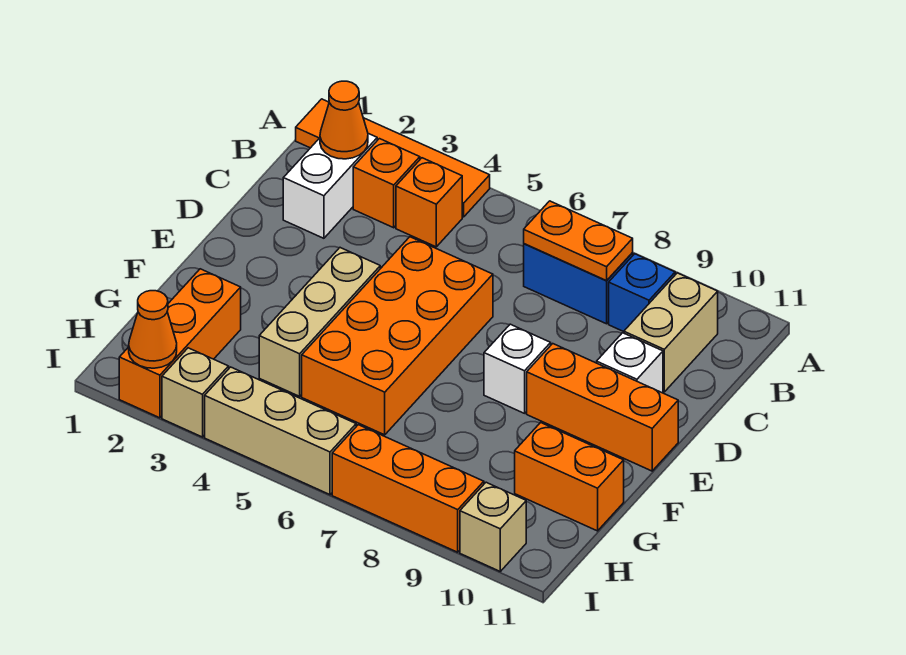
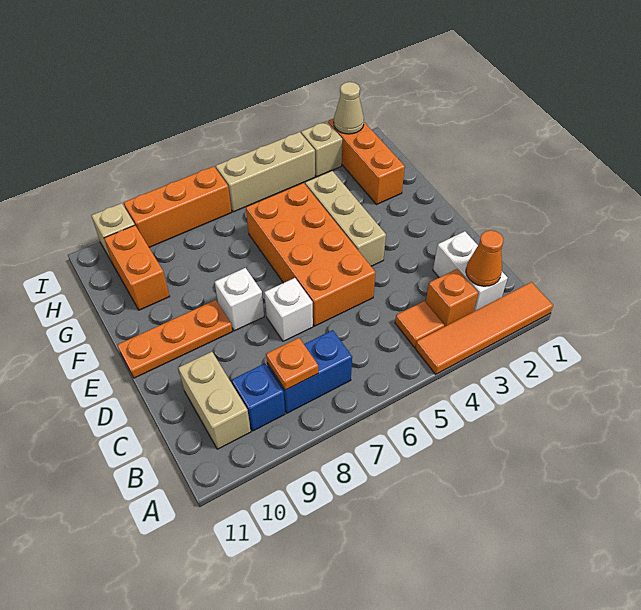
orange 1x1 brick [396,158,462,247] -> orange 1x1 tile [395,301,444,347]
orange 1x2 plate [524,201,633,281] -> orange 1x1 plate [266,338,318,390]
white 1x1 brick [597,333,663,393] -> white 1x1 brick moved to [264,278,313,341]
orange 1x3 brick [527,344,678,471] -> orange 1x3 plate [117,300,233,378]
orange 1x2 brick [515,423,624,531] -> orange 1x2 brick turned to [104,225,170,310]
orange 1x1 cone [129,291,177,368] -> tan 1x1 cone [334,82,364,134]

